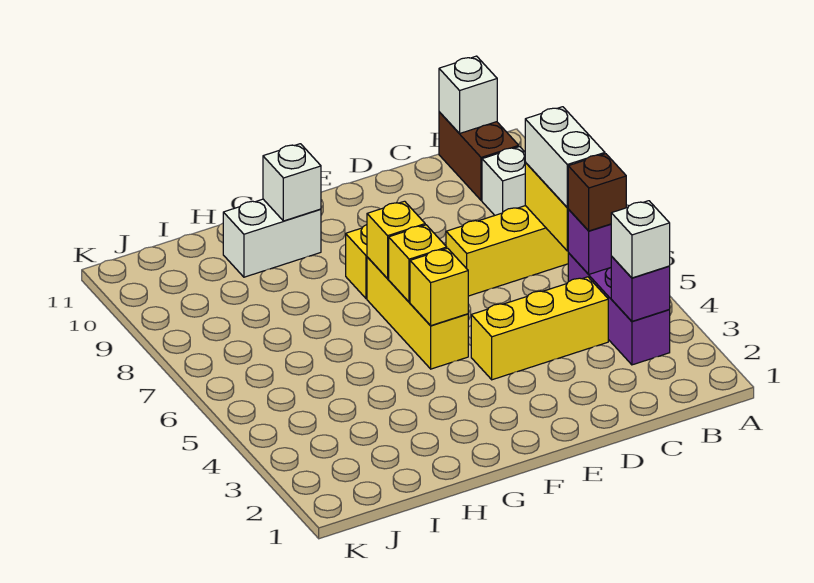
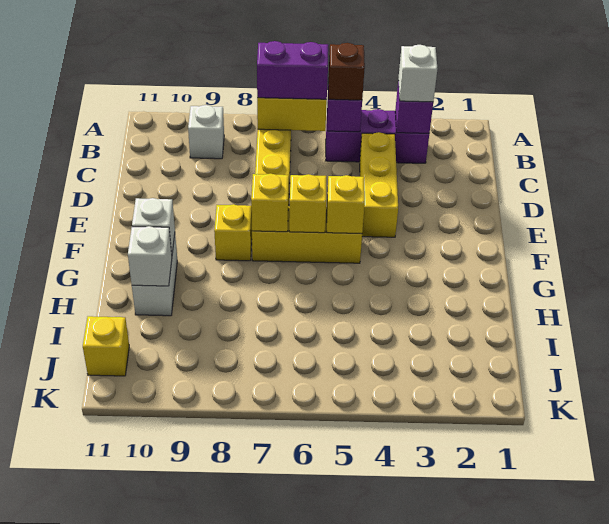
white 1x2 brick [525,107,605,207] -> purple 1x2 brick [257,41,328,99]
brown 1x2 brick [439,112,519,200] -> none
white 1x1 brick [439,56,497,134] -> white 1x1 brick moved to [128,226,172,286]
none -> yellow 1x1 brick [83,316,129,376]

